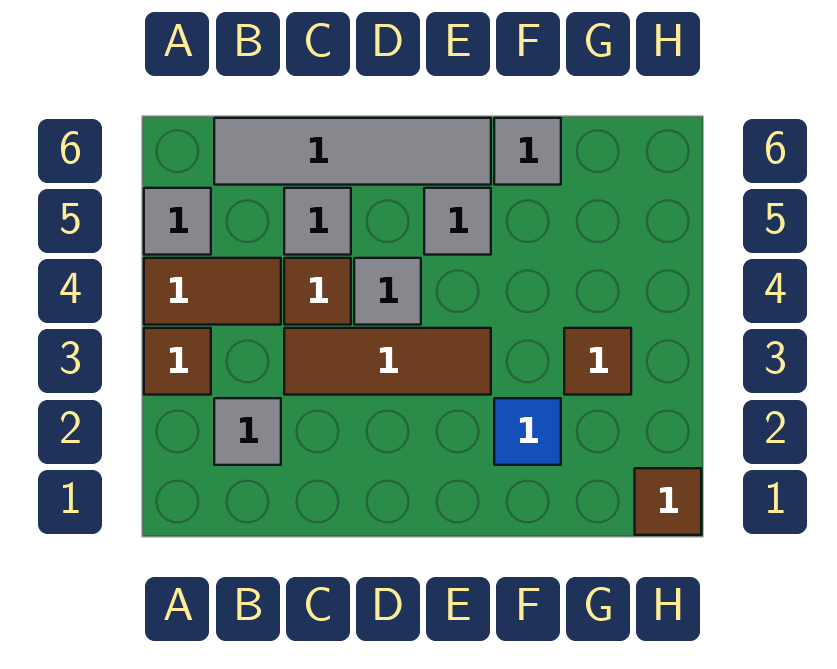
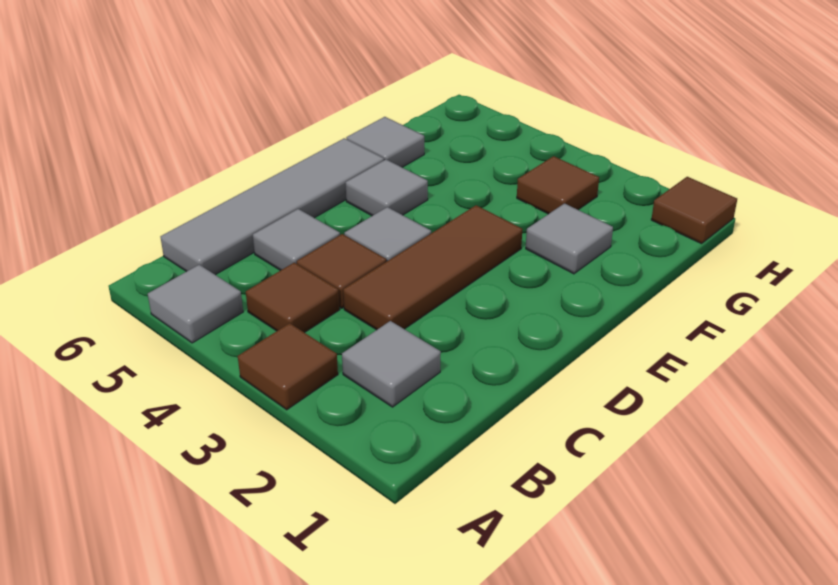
brown 1x2 tile [144,258,281,325] -> brown 1x1 tile [246,262,340,333]
blue 1x1 tile [494,398,561,465] -> grey 1x1 tile [526,204,613,274]

